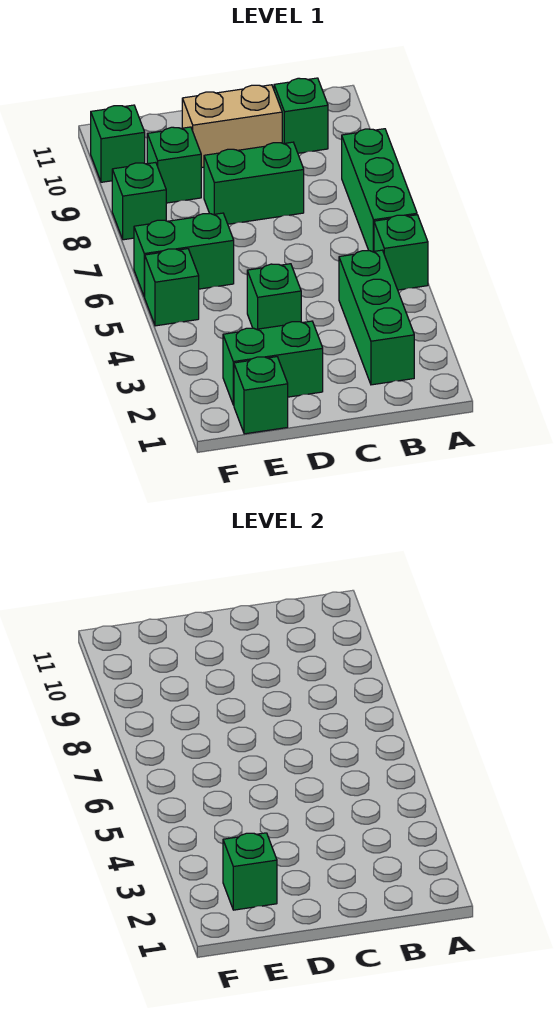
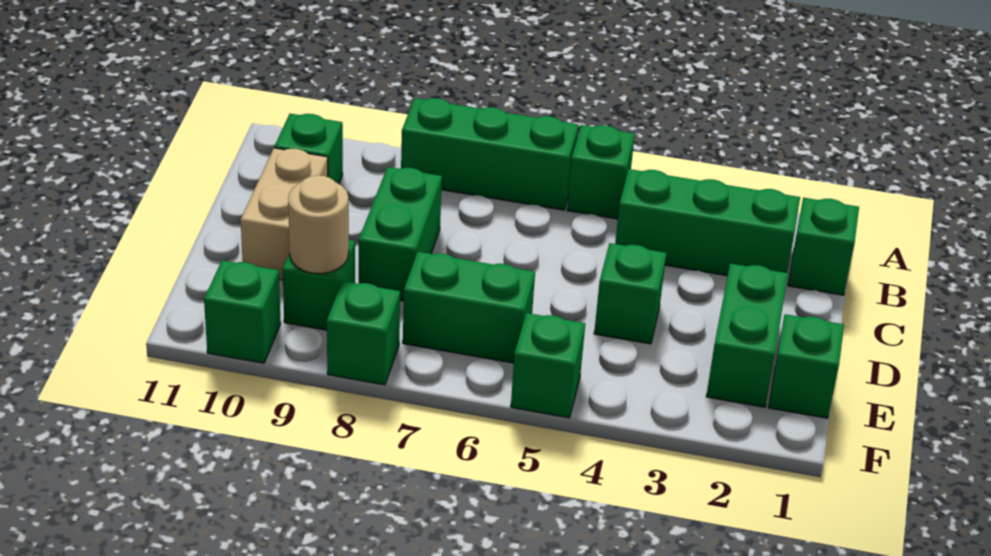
green 1x1 brick [223,833,277,910] -> green 1x1 brick moved to [788,198,859,295]
green 1x2 brick [134,213,234,297] -> green 1x2 brick turned to [403,252,535,363]
none -> tan 1x1 round brick [288,175,349,274]

